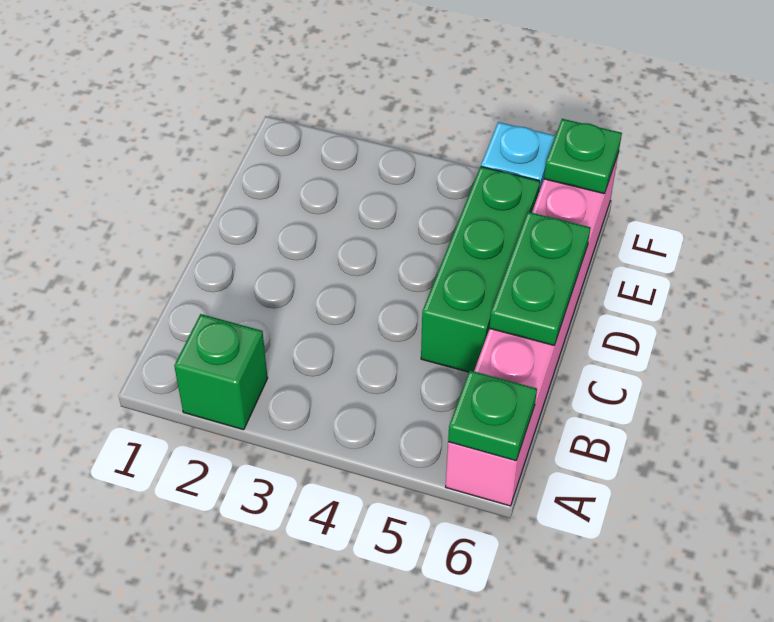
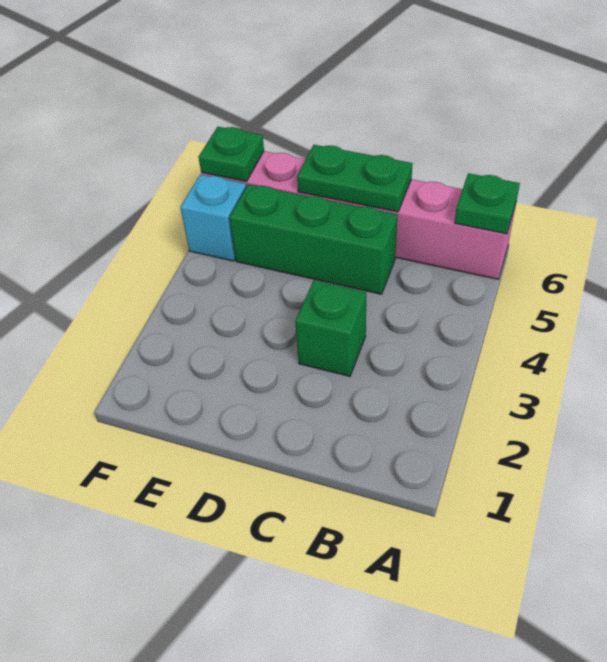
green 1x1 brick [174,314,268,430] -> green 1x1 brick moved to [295,280,366,376]

